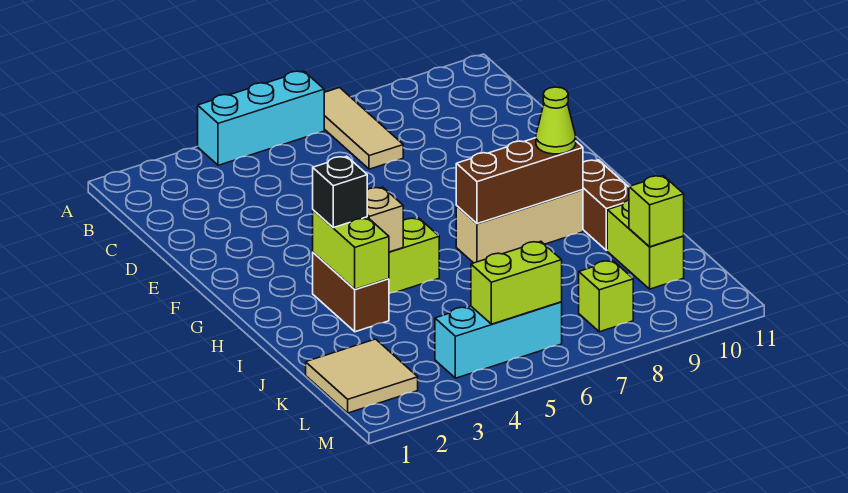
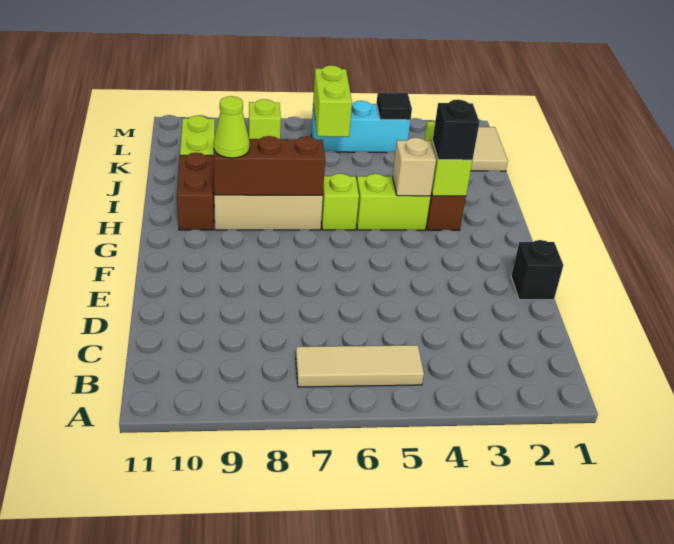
cyan 1x3 brick [198,71,324,165] -> none
tan 1x3 tile [324,88,403,169] -> tan 1x3 tile turned to [296,345,424,387]
none -> black 1x1 brick [511,240,563,300]
lime 1x1 brick [629,176,684,247] -> lime 1x1 brick moved to [321,174,359,230]
none -> black 1x1 tile [377,93,412,120]
lime 1x2 brick [471,241,562,324] -> lime 1x2 brick turned to [313,65,352,137]

